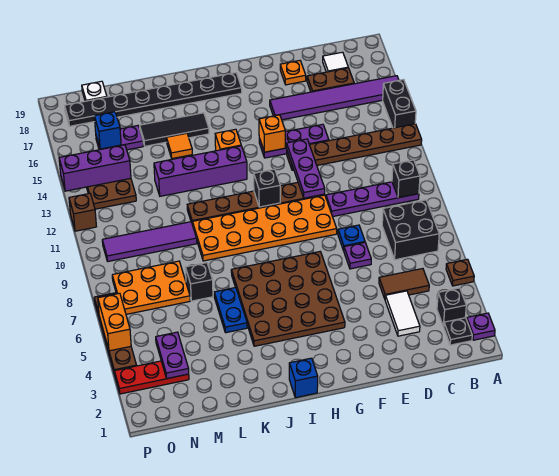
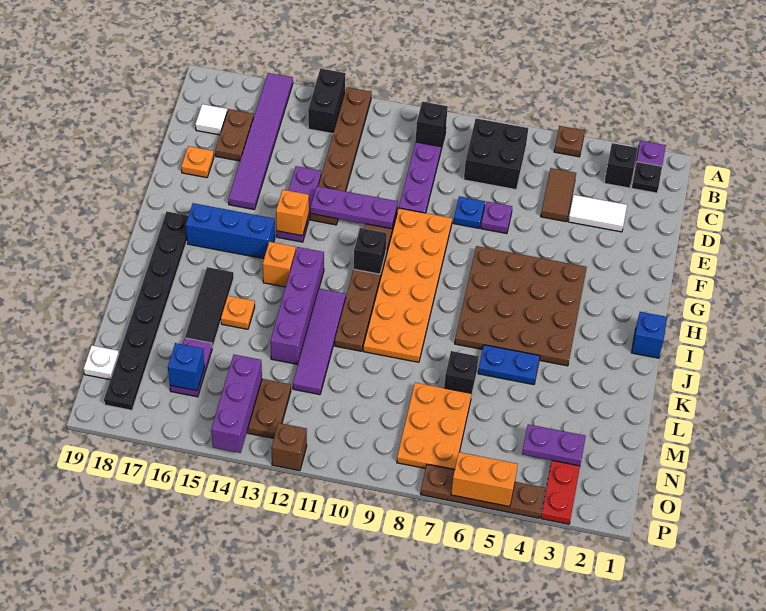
black 1x2 brick [383,80,416,128] -> black 1x2 brick turned to [308,68,346,134]
none -> blue 1x3 brick [186,203,275,259]
orange 1x1 tile [167,133,192,159] -> orange 1x1 plate [221,296,255,329]
purple 1x4 tile [102,222,197,261] -> purple 1x4 tile moved to [293,289,346,395]

